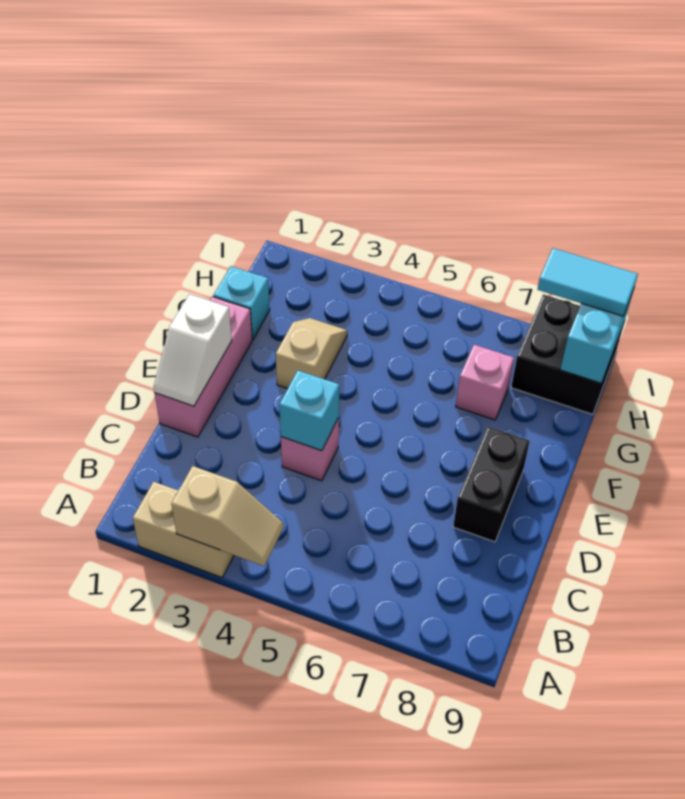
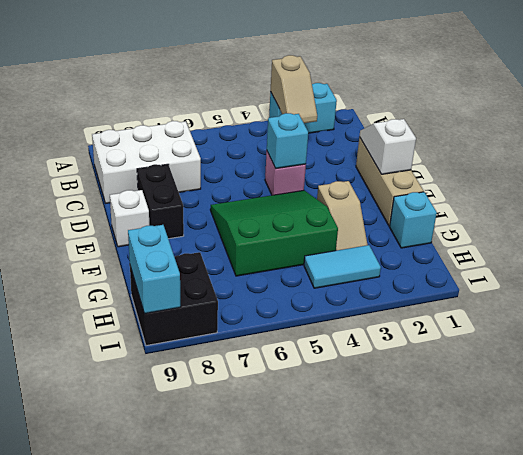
tan 1x2 brick [133,482,234,578] -> cyan 1x2 brick [269,83,337,133]
tan 1x2 slope [171,466,283,566] -> tan 1x2 slope turned to [270,55,317,123]
none -> white 2x3 brick [92,121,201,203]
pink 1x3 brick [155,297,252,437] -> tan 1x3 brick [356,137,424,226]
none -> green 3x3 slope [210,190,338,276]
none -> white 1x1 brick [110,190,149,247]
pink 1x1 brick [456,345,514,420] -> none
cyan 1x2 tile [537,248,638,316] -> cyan 1x2 tile moved to [304,245,381,288]

